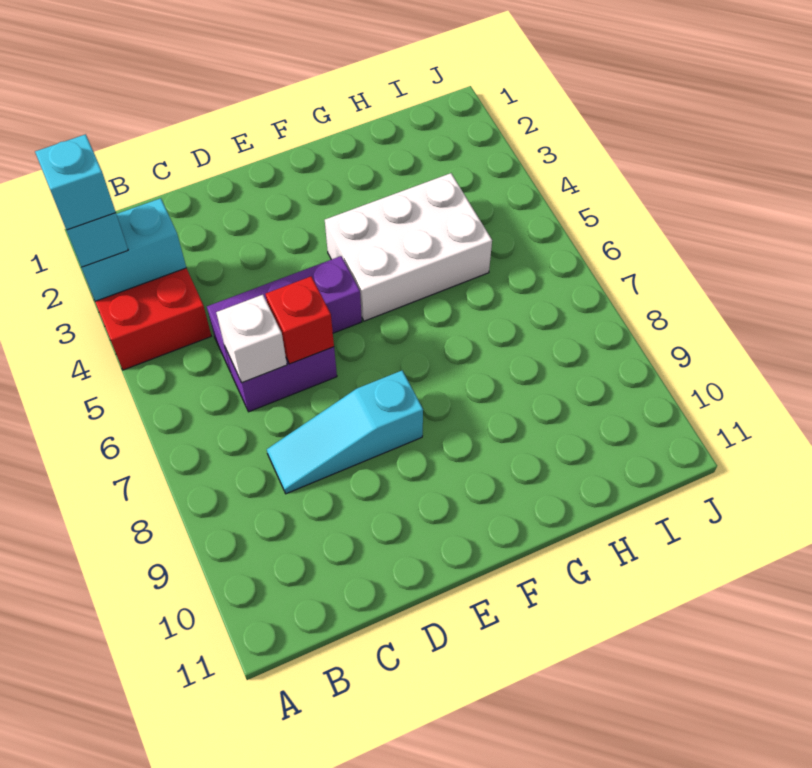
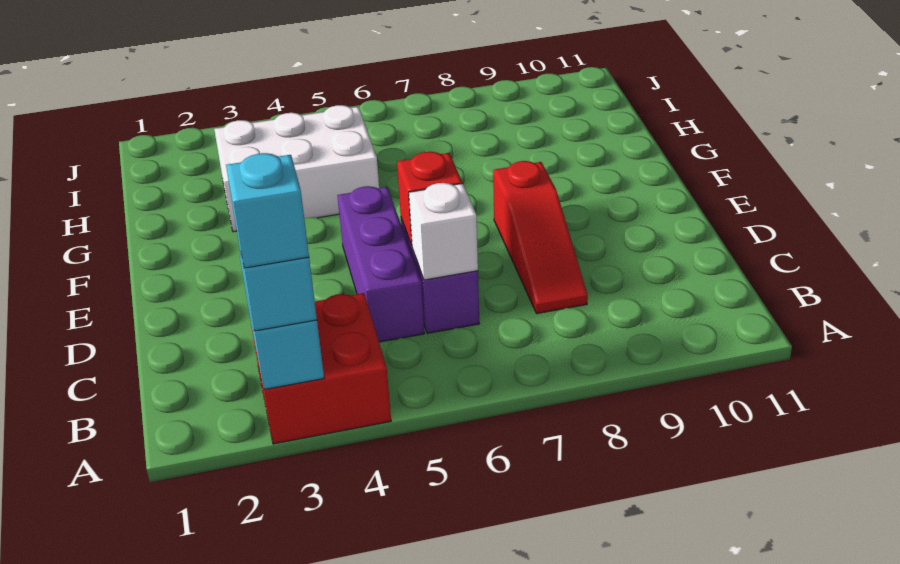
cyan 1x3 slope [267,371,423,494] -> red 1x3 slope [493,161,588,314]
white 2x3 brick [325,173,492,321] -> white 2x3 brick turned to [214,105,379,232]

